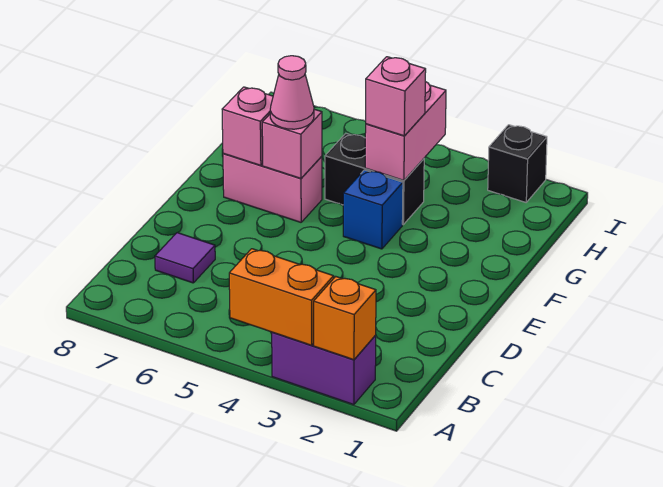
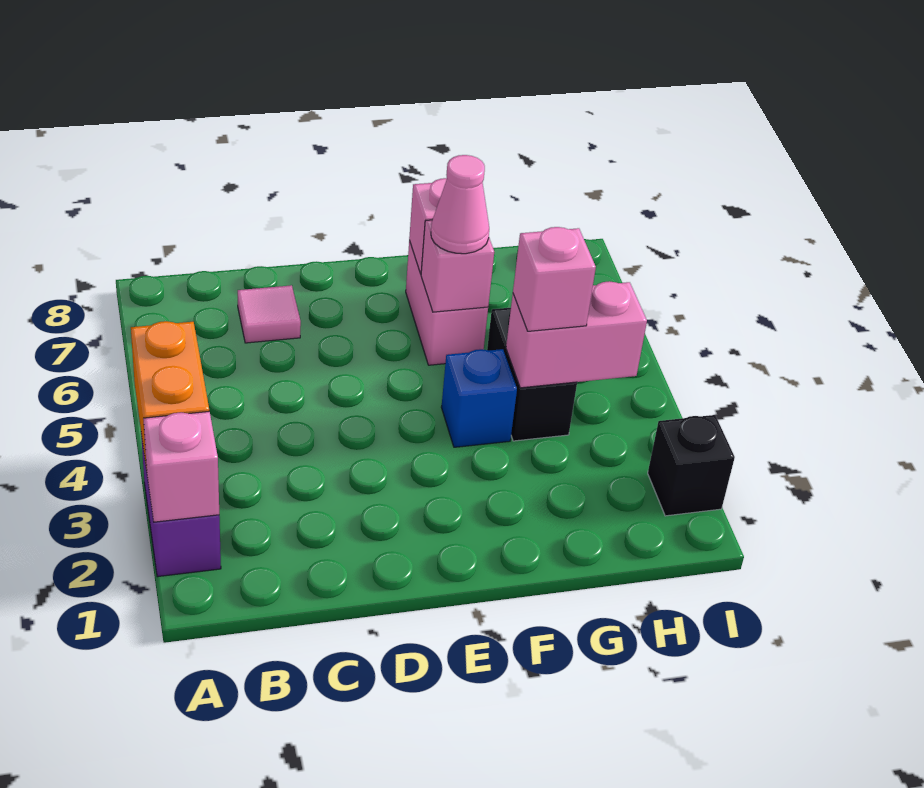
orange 1x1 brick [314,276,376,360] -> pink 1x1 brick [143,411,219,522]
purple 1x1 tile [155,233,215,283] -> pink 1x1 tile [238,285,301,343]

